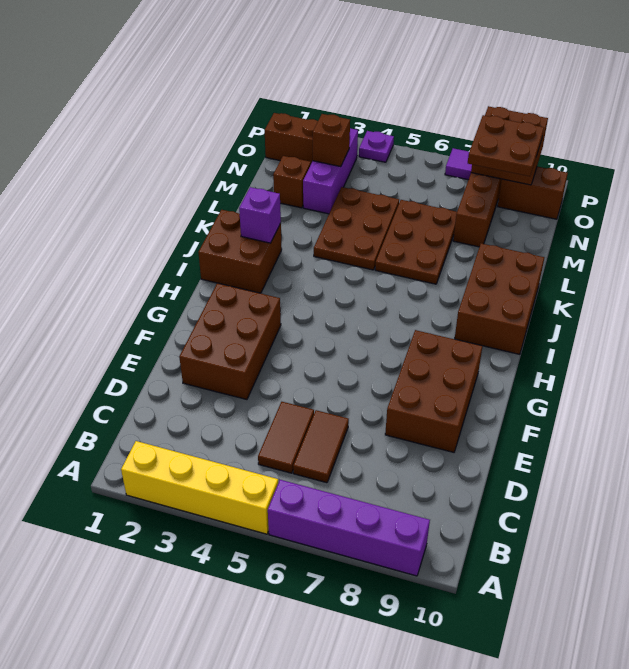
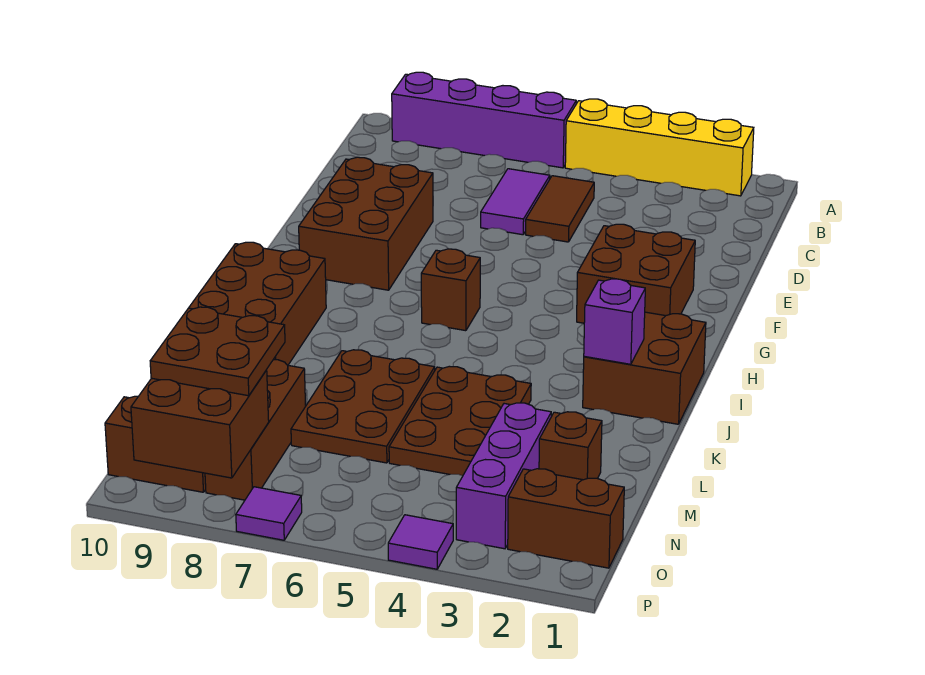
brown 1x2 tile [293,410,349,483] -> purple 1x2 tile [481,169,550,235]
brown 2x3 brick [179,283,281,400] -> brown 2x2 brick [577,224,695,323]
brown 1x1 brick [313,114,350,167] -> brown 1x1 brick moved to [421,249,480,331]
purple 1x1 plate [359,131,394,162] -> purple 1x1 tile [388,515,453,569]

